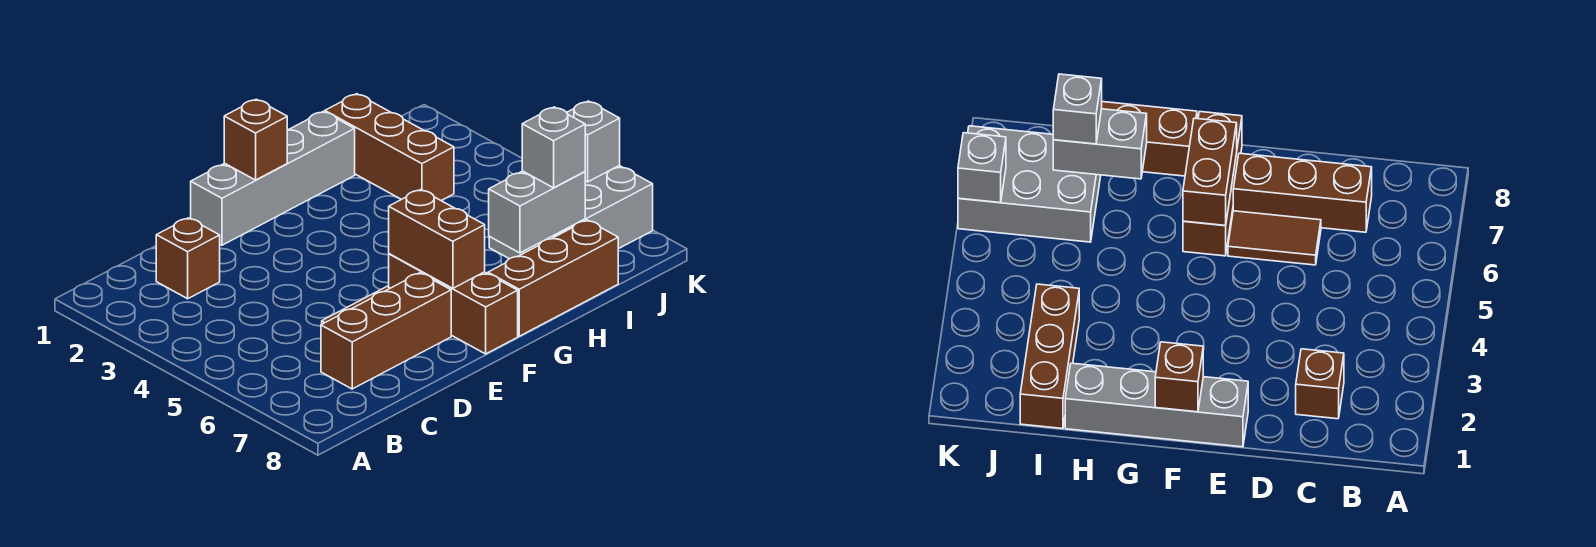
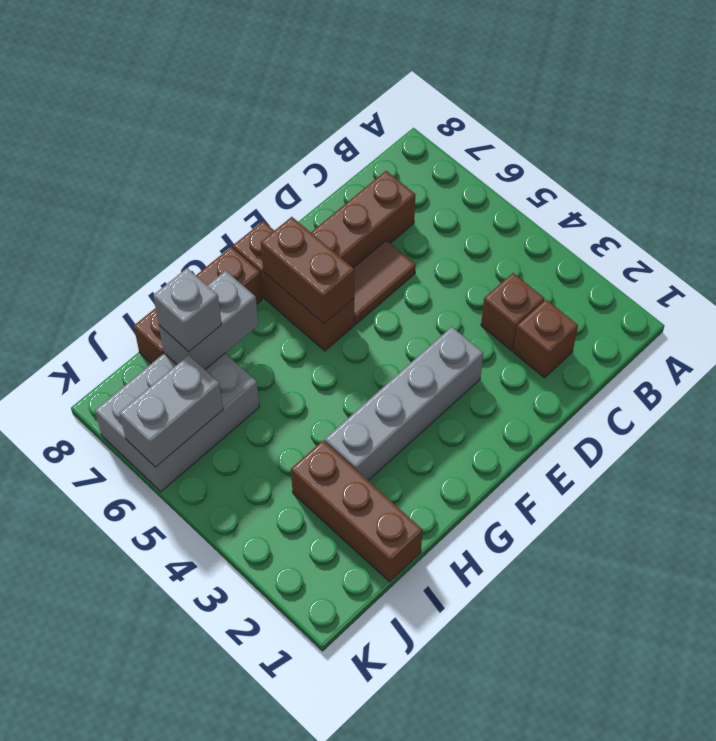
grey 1x4 brick [191,111,355,245] -> grey 1x4 brick moved to [325,327,483,480]
brown 1x1 brick [224,99,287,180] -> brown 1x1 brick moved to [481,273,544,351]
grey 1x1 brick [567,101,620,182] -> grey 1x2 brick [119,355,223,467]

